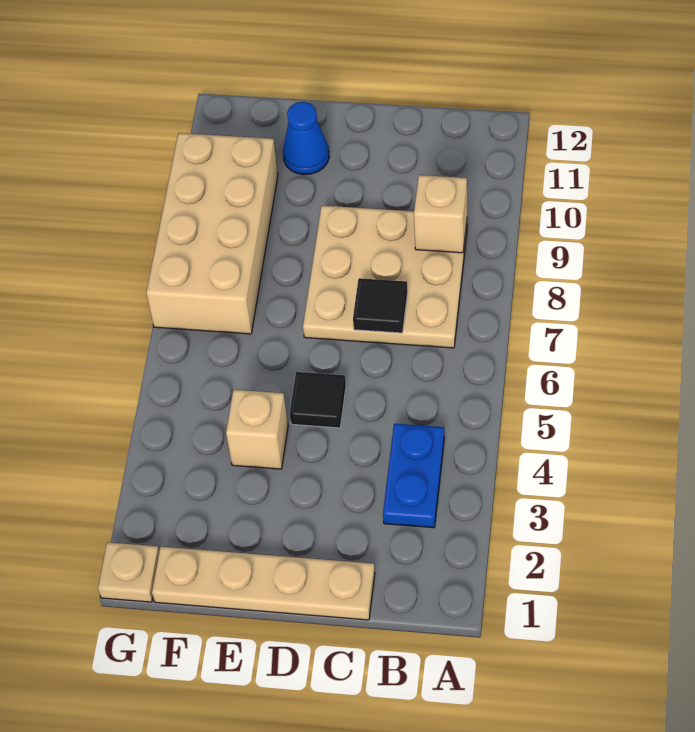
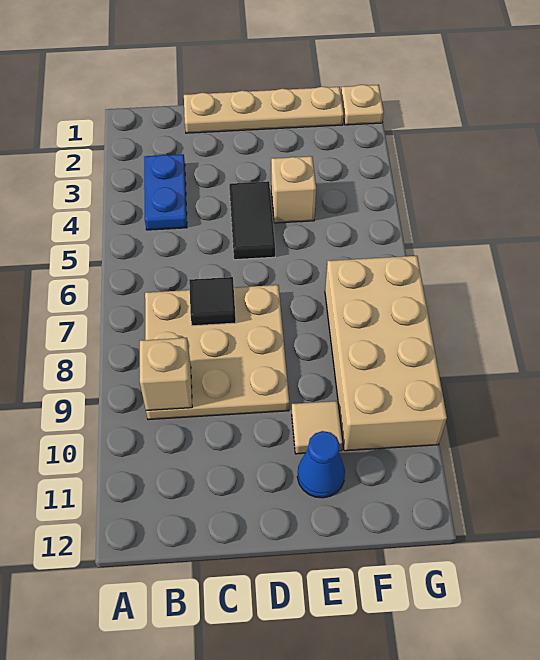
black 1x1 tile [290,372,346,428] -> black 1x2 tile [229,181,275,260]
none -> tan 1x1 tile [292,401,343,454]

